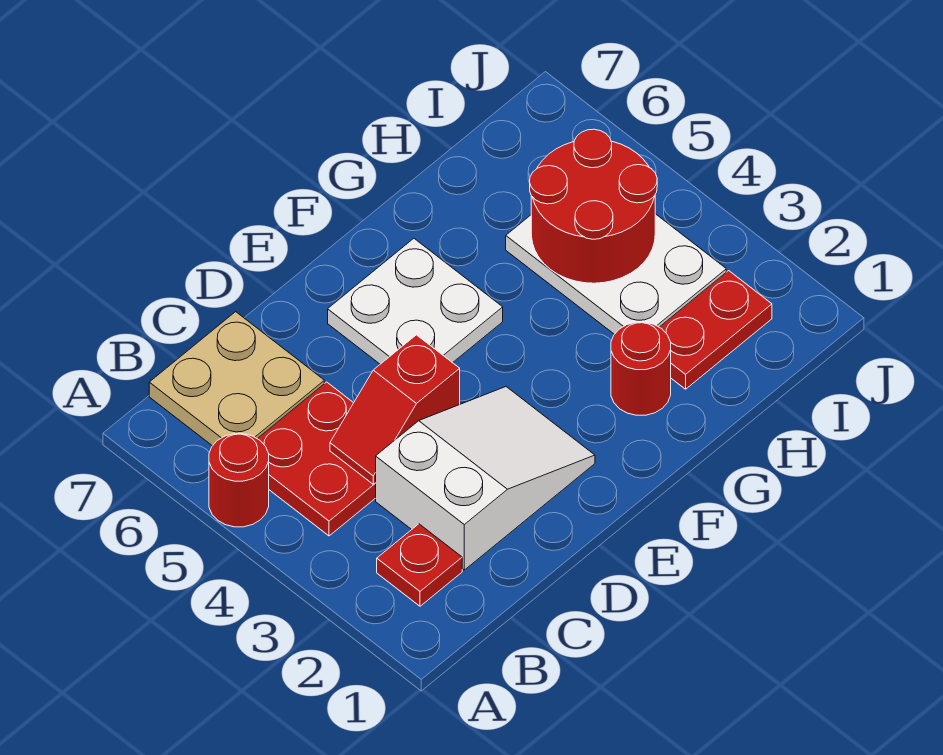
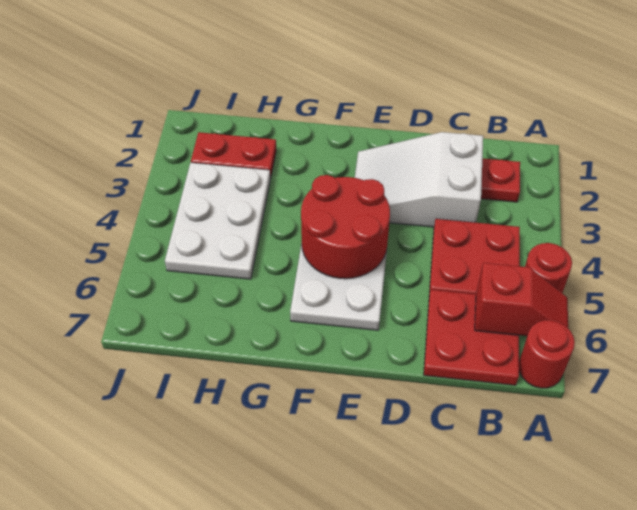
tan 2x2 plate [149,312,324,446] -> red 2x2 plate [424,290,519,385]
red 1x2 slope [330,335,460,484] -> red 1x2 slope moved to [475,263,568,336]
red 1x1 round brick [611,322,671,415] -> red 1x1 round brick moved to [519,320,575,388]
red 2x2 round brick [530,129,657,283] -> red 2x2 round brick moved to [301,175,390,279]

